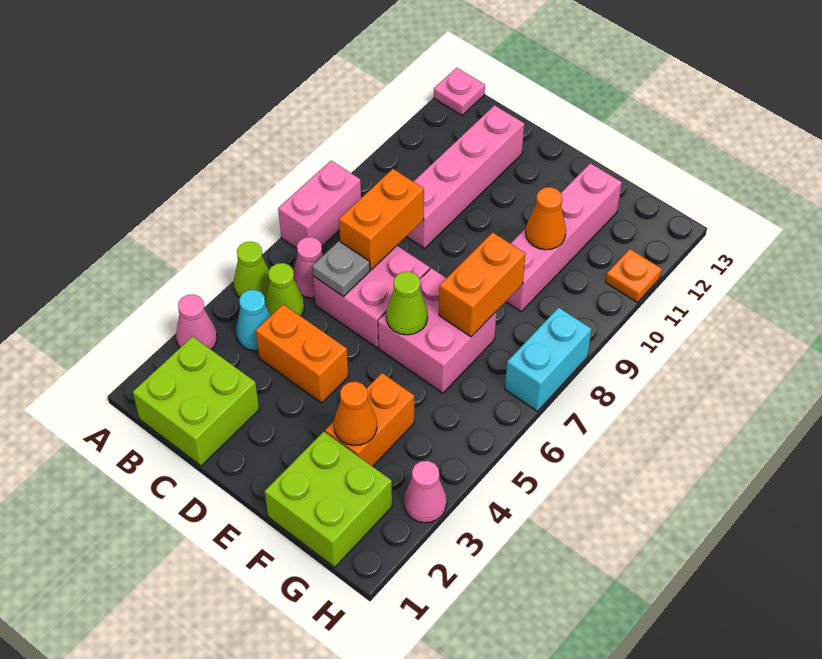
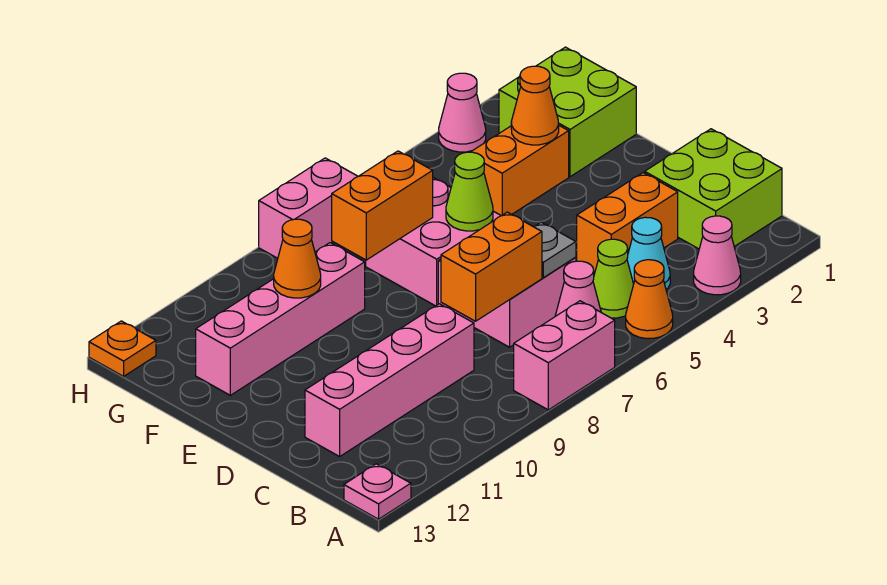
lime 1x1 cone [234,242,269,298] -> orange 1x1 cone [626,260,673,339]
orange 1x2 brick [256,304,348,403] -> orange 1x2 brick turned to [577,173,678,272]
cyan 1x2 brick [505,307,592,411] -> pink 1x2 brick [259,158,358,258]
orange 1x1 plate [606,249,662,303] -> orange 1x1 plate moved to [89,321,156,376]

